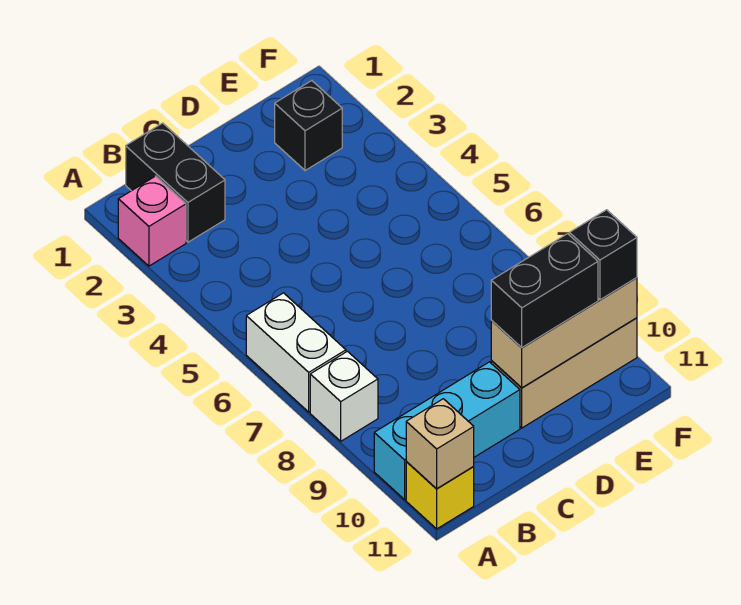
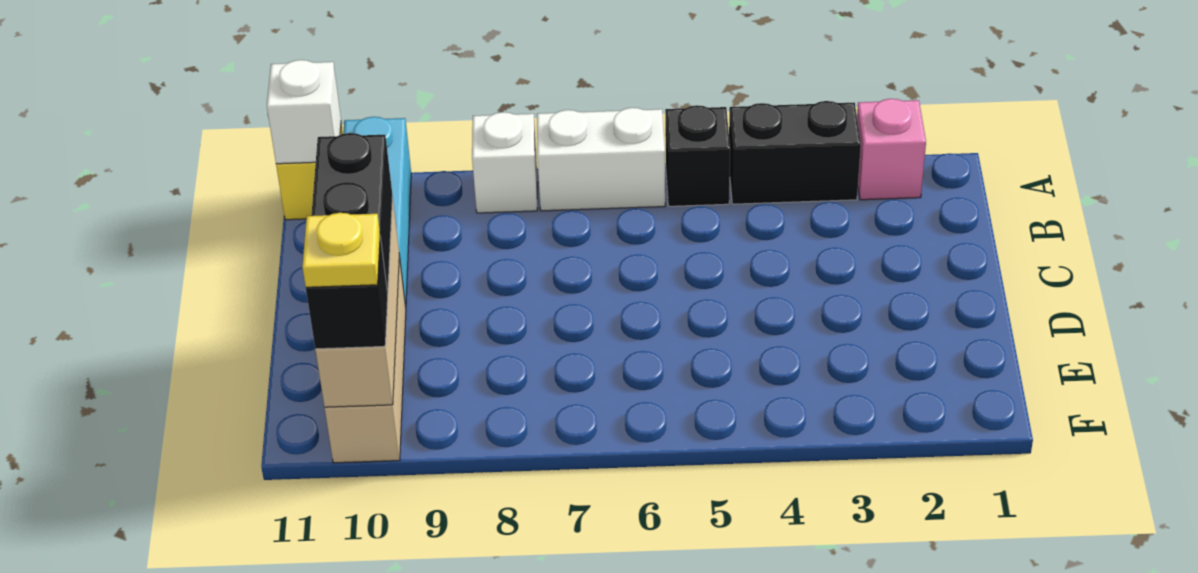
tan 1x1 brick [406,399,474,489] -> white 1x1 brick [267,60,341,164]
black 1x2 brick [126,123,225,242] -> black 1x2 brick moved to [729,101,861,204]
black 1x1 brick [275,81,342,171] -> black 1x1 brick moved to [665,105,730,206]
none -> yellow 1x1 plate [302,213,380,287]

